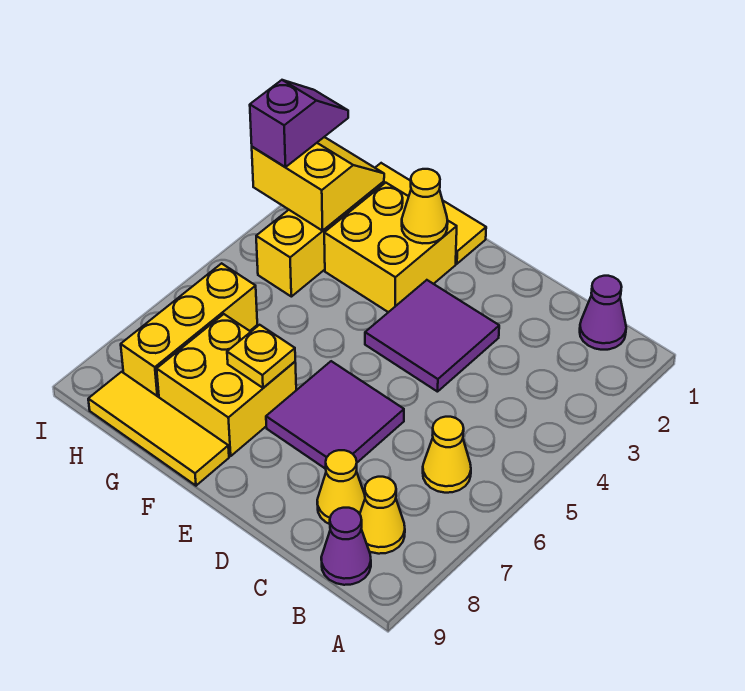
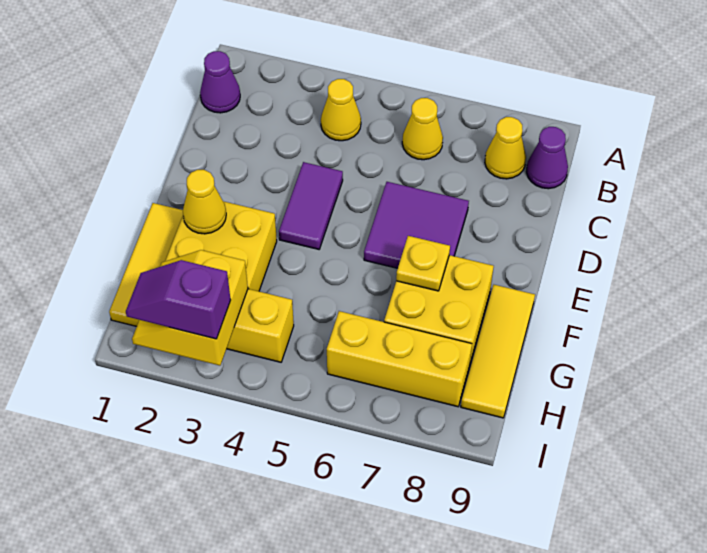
yellow 1x1 cone [317,450,365,524] -> yellow 1x1 cone moved to [321,79,361,141]
purple 2x2 tile [365,280,499,392] -> purple 1x2 tile [279,162,343,249]

